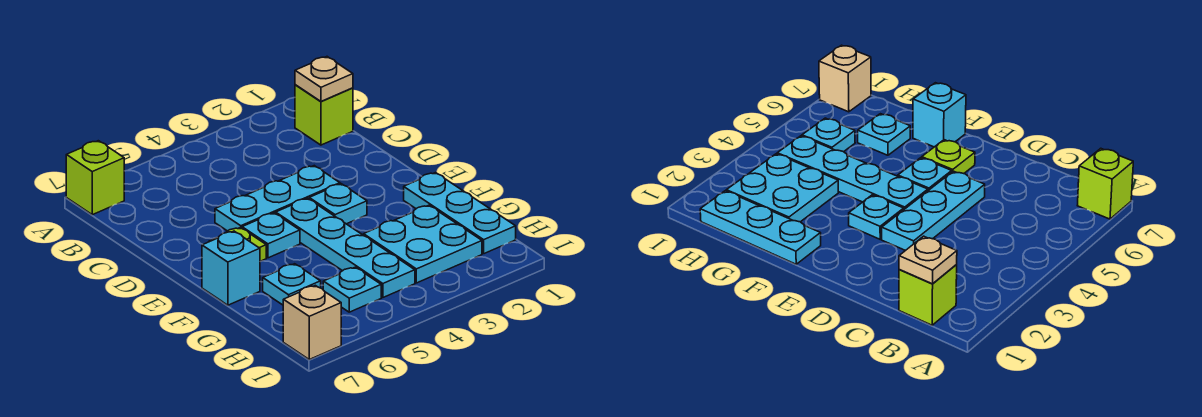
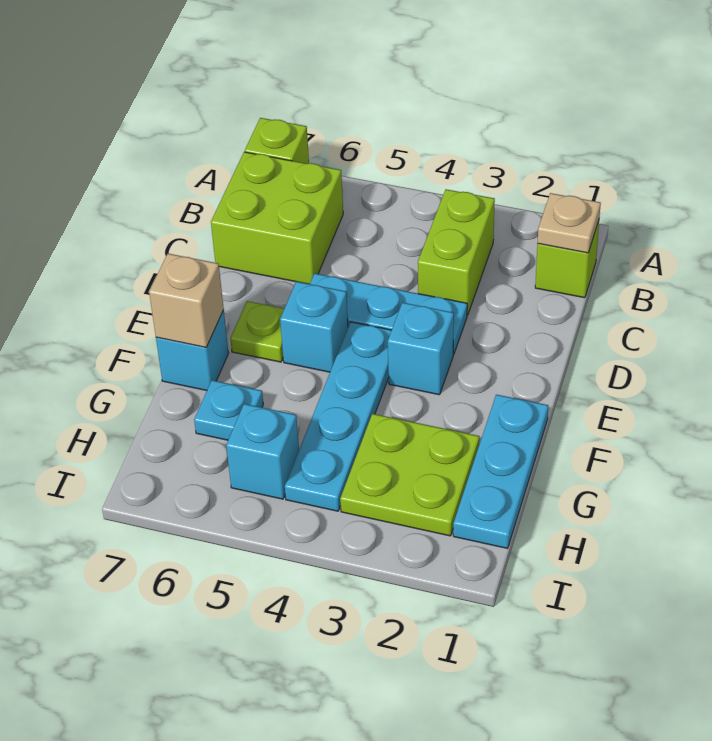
none -> lime 1x2 brick [418,189,495,315]
none -> lime 2x2 brick [211,152,343,284]
cyan 1x1 plate [309,184,367,224] -> cyan 1x1 brick [388,303,454,395]
cyan 1x1 plate [242,213,300,258] -> cyan 1x1 brick [280,282,348,372]
cyan 2x2 plate [364,205,482,283] -> lime 2x2 plate [340,414,479,536]
cyan 1x1 plate [323,267,381,312] -> cyan 1x1 brick [226,404,299,499]
tan 1x1 brick [283,285,341,359] -> tan 1x1 brick moved to [149,254,224,347]

